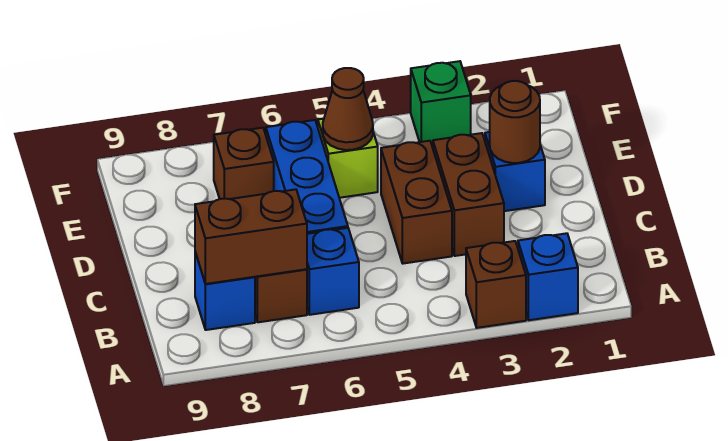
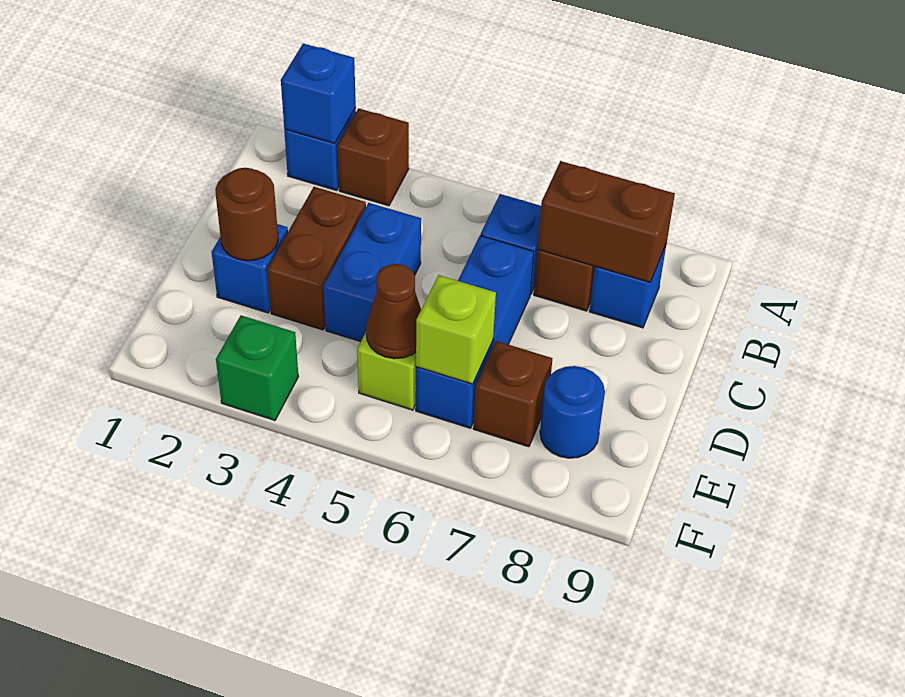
none -> blue 1x1 brick [281,44,356,144]
brown 1x2 brick [381,141,452,264] -> blue 1x2 brick [324,203,421,342]
none -> lime 1x1 brick [416,275,496,384]
none -> blue 1x1 round brick [540,366,605,458]

